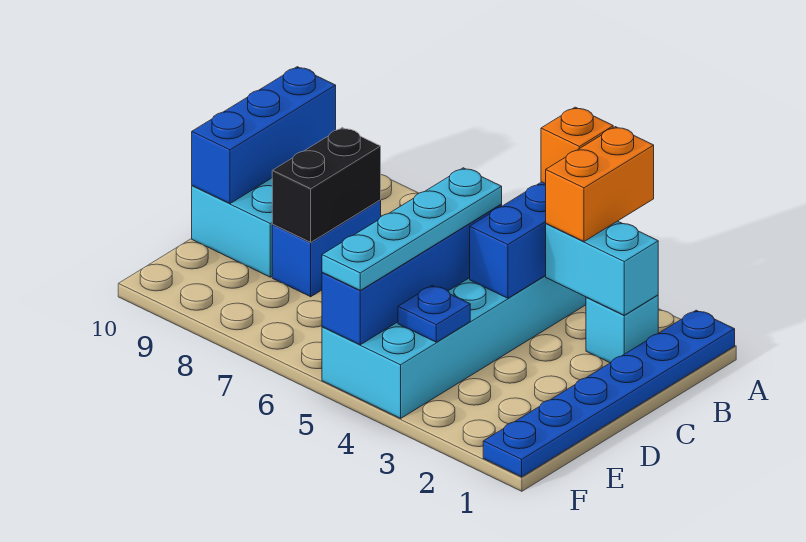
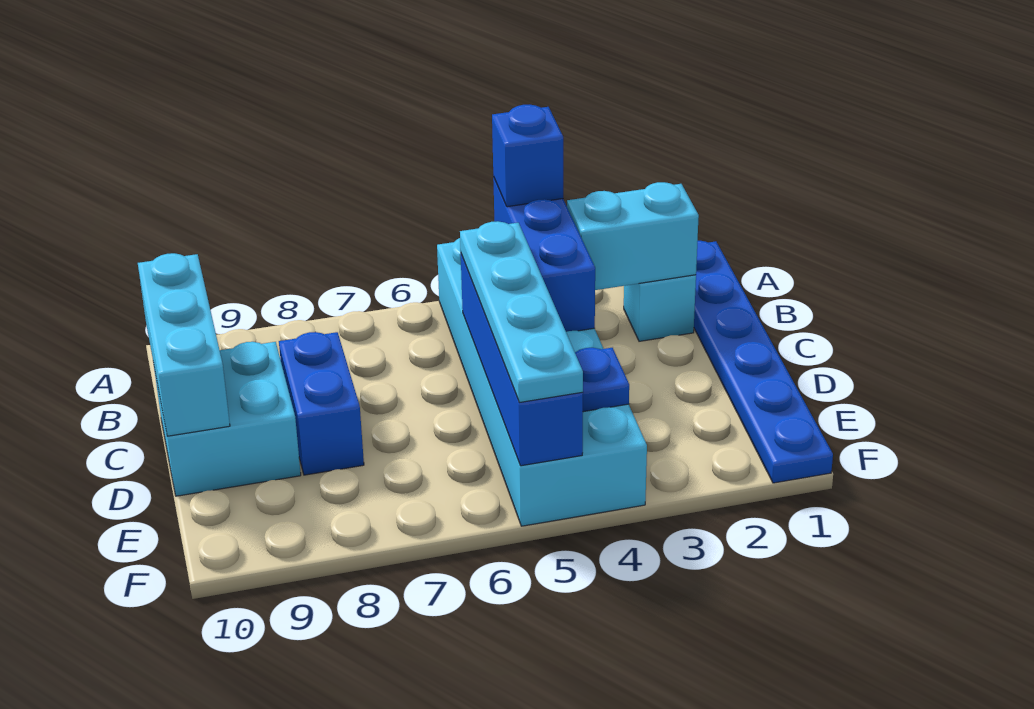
orange 1x2 brick [546,127,654,241] -> none
orange 1x1 brick [541,107,613,184] -> blue 1x1 brick [492,105,563,207]
blue 1x3 brick [192,67,336,203] -> cyan 1x3 brick [138,253,230,436]
black 1x2 brick [272,128,381,242] -> none

